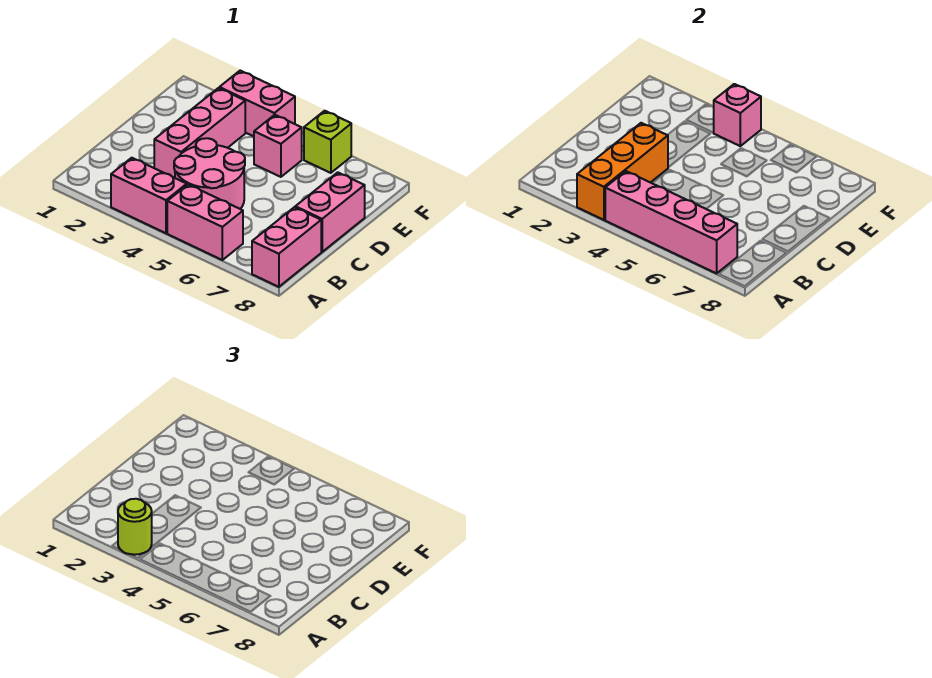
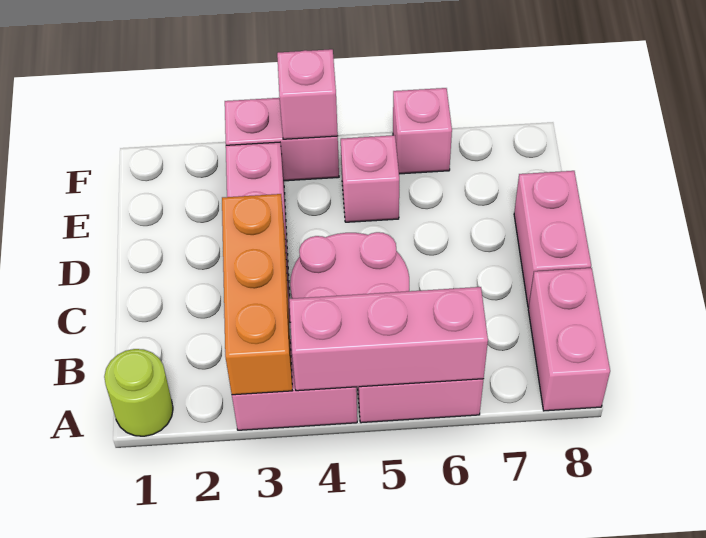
lime 1x1 round brick [118,499,152,555] -> lime 1x1 round brick moved to [104,349,173,436]
pink 1x4 brick [605,171,737,273] -> pink 1x3 brick [289,287,488,391]
lime 1x1 brick [304,111,351,173] -> pink 1x1 brick [393,88,452,174]

